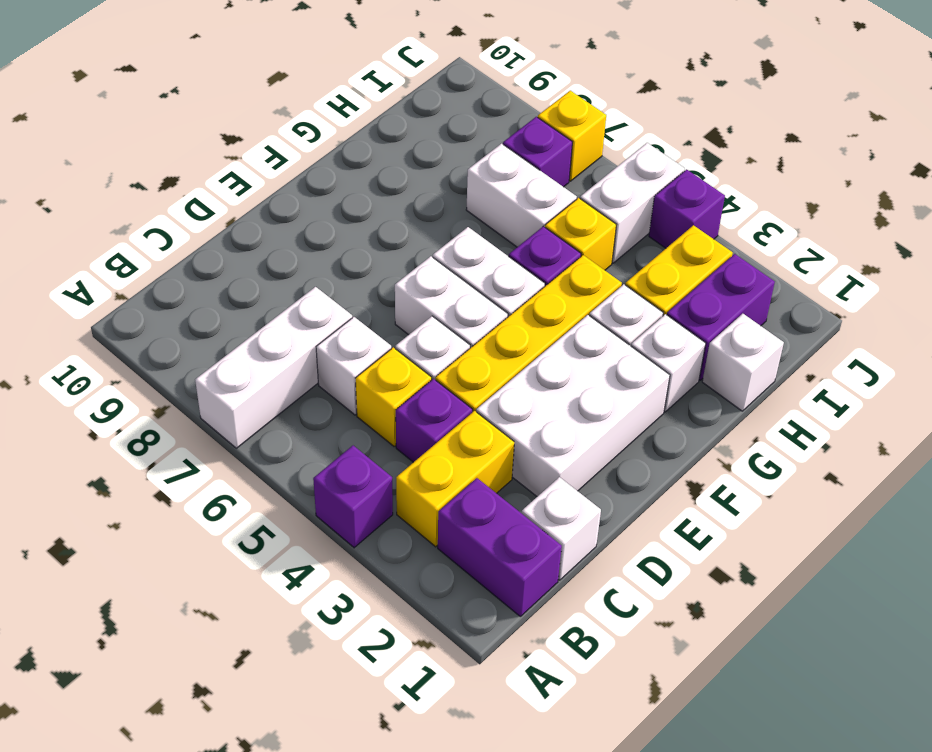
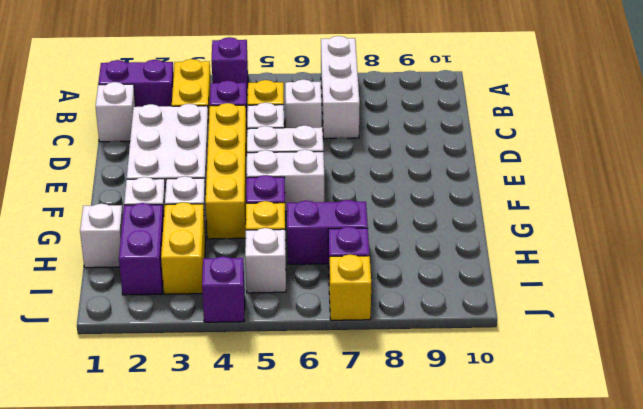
white 1x2 brick [466,144,577,247] -> purple 1x2 brick [287,200,368,264]
white 1x2 brick [580,143,685,263] -> white 1x1 brick [245,228,286,293]

